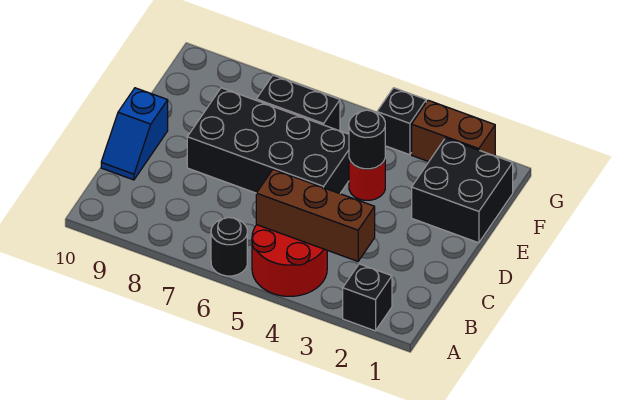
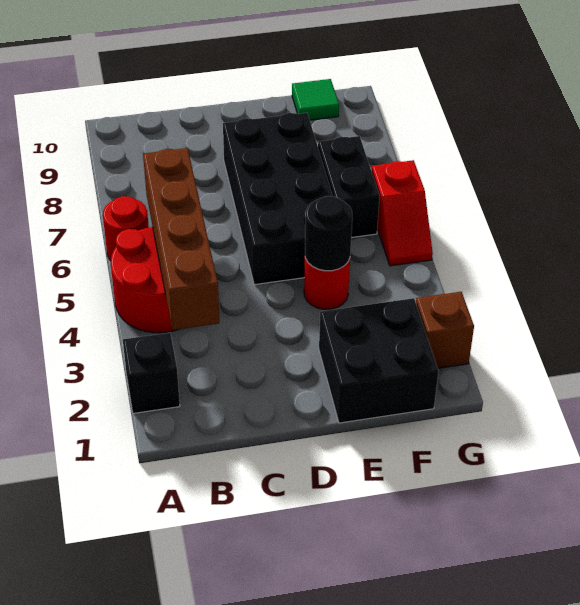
black 1x1 round brick [211,217,247,276] -> red 1x1 round brick [103,196,149,261]
brown 1x3 brick [256,169,375,261] -> brown 1x4 brick [143,148,219,330]
blue 1x2 slope [101,88,168,180] -> none
none -> green 1x1 tile [292,79,339,120]
brown 1x2 brick [412,100,495,162] -> brown 1x1 brick [416,292,474,368]
black 1x1 brick [377,88,426,155] -> none
none -> red 1x2 slope [372,160,433,266]

